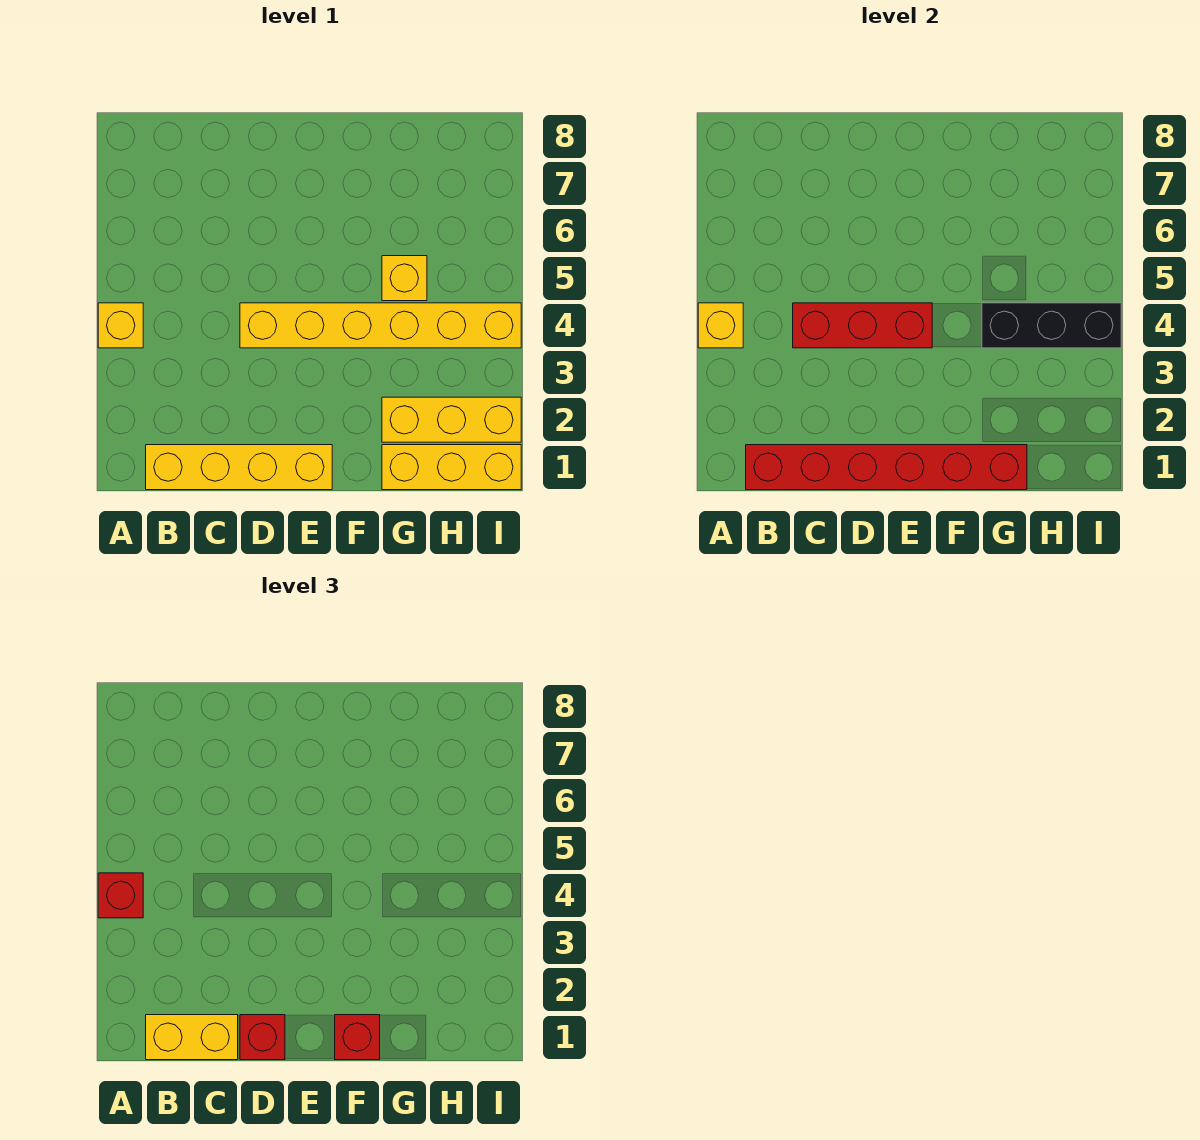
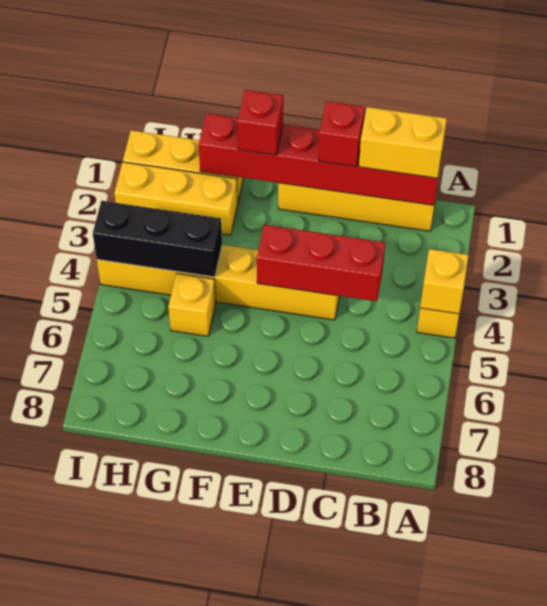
red 1x1 brick [98,873,143,918] -> none

